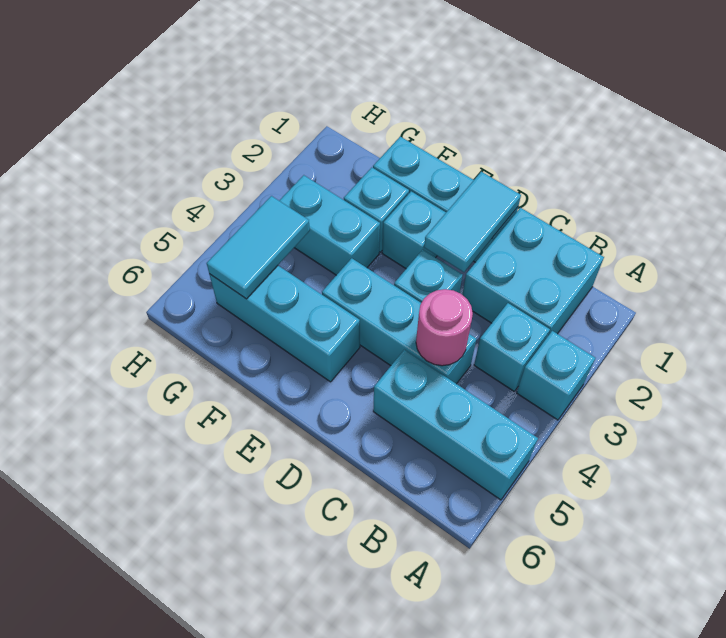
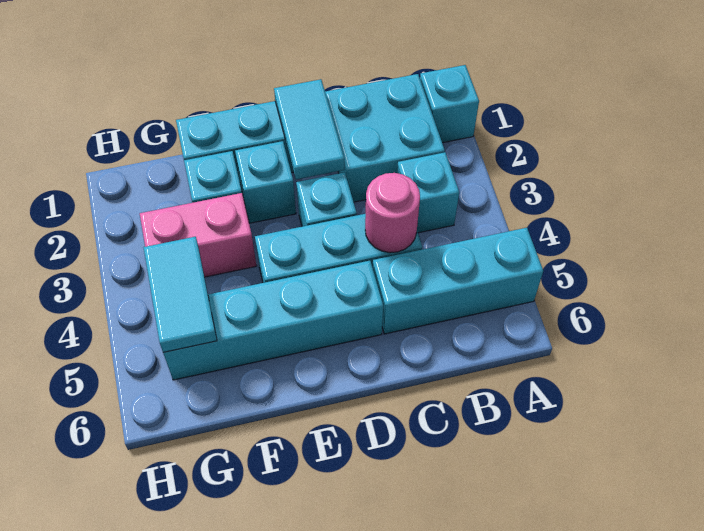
cyan 1x1 brick [517,331,595,420] -> cyan 1x1 brick moved to [420,65,479,143]
cyan 1x3 brick [209,266,360,382] -> cyan 1x4 brick [163,261,383,380]
cyan 1x2 brick [279,175,380,275] -> pink 1x2 brick [140,193,257,277]

